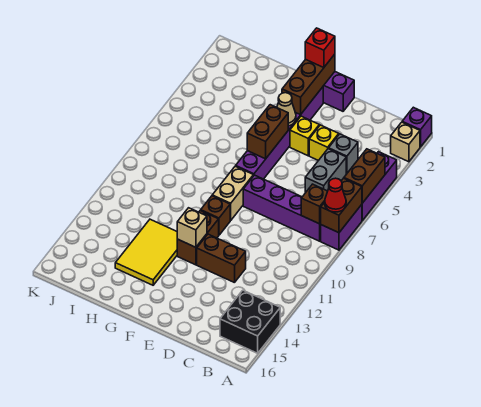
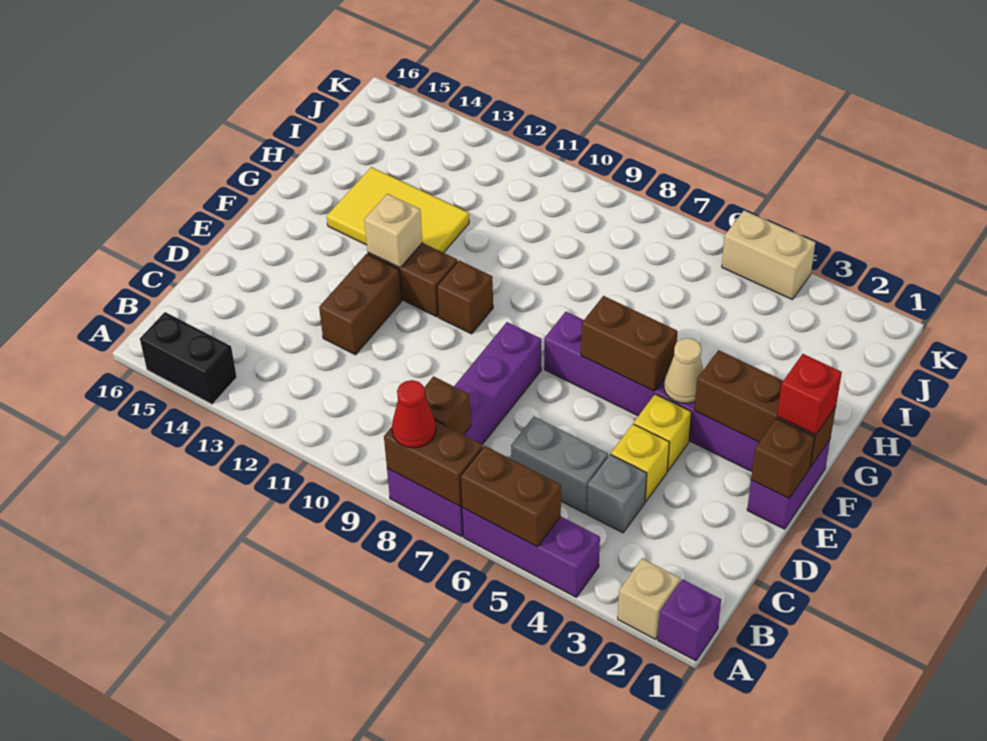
black 2x2 brick [220,290,280,353] -> black 1x2 brick [140,312,237,404]
none -> brown 1x1 brick [751,418,815,498]
tan 1x2 brick [212,166,253,220] -> tan 1x2 brick moved to [722,210,815,299]

